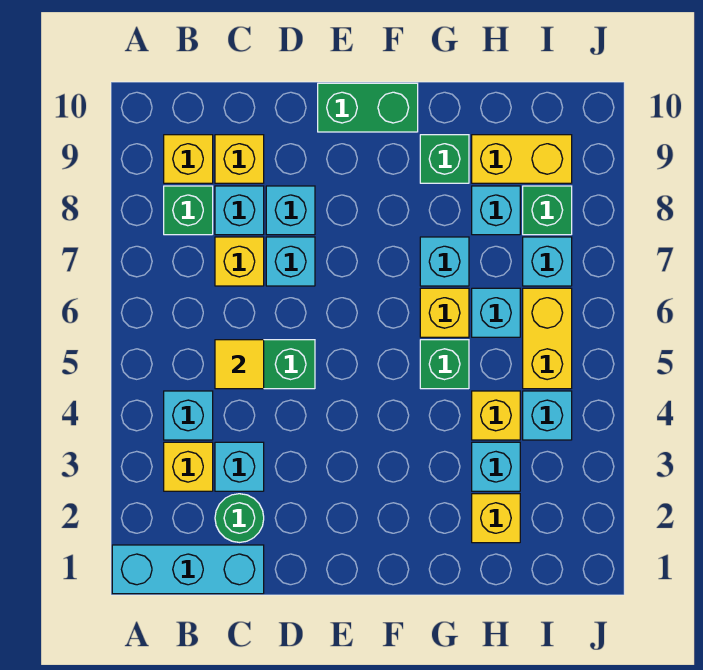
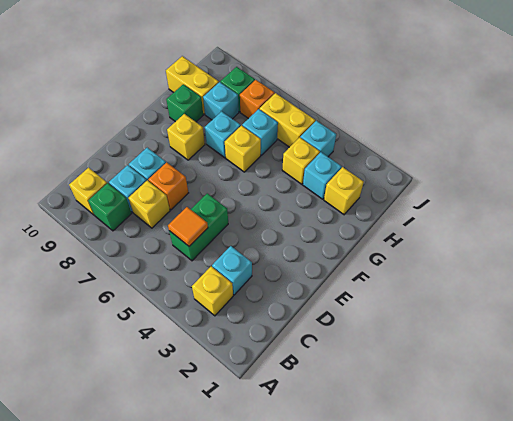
cyan 1x3 brick [112,545,264,594] -> none
cyan 1x1 brick [164,391,213,440] -> none
green 1x1 round brick [215,494,264,542] -> none
yellow 1x1 tile [215,340,264,389] -> orange 1x1 tile [168,207,208,246]
yellow 1x1 brick [215,135,264,183] -> yellow 1x1 brick moved to [167,114,205,160]
cyan 1x1 brick [266,237,315,286] -> orange 1x1 brick [148,162,188,210]
green 1x2 brick [318,83,418,132] -> none
green 1x1 brick [420,340,469,389] -> none
yellow 1x2 brick [472,135,572,183] -> yellow 1x2 brick turned to [166,56,219,114]
cyan 1x1 brick [523,237,572,286] -> orange 1x1 brick [240,80,274,119]

